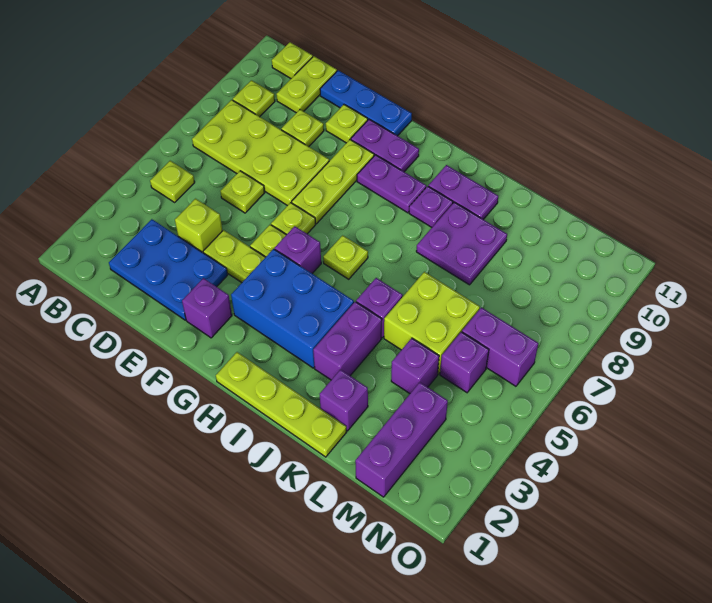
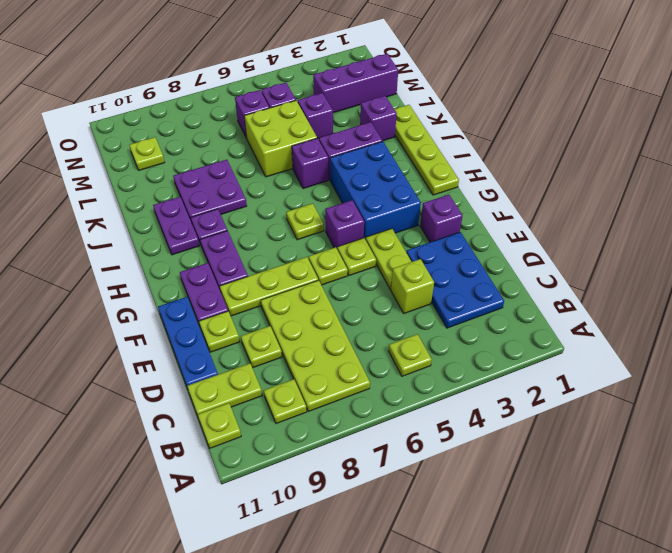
lime 1x1 plate [220,171,265,213] -> lime 1x1 plate moved to [129,137,165,170]
purple 1x2 brick [462,307,538,386] -> purple 1x1 brick [235,90,269,138]

